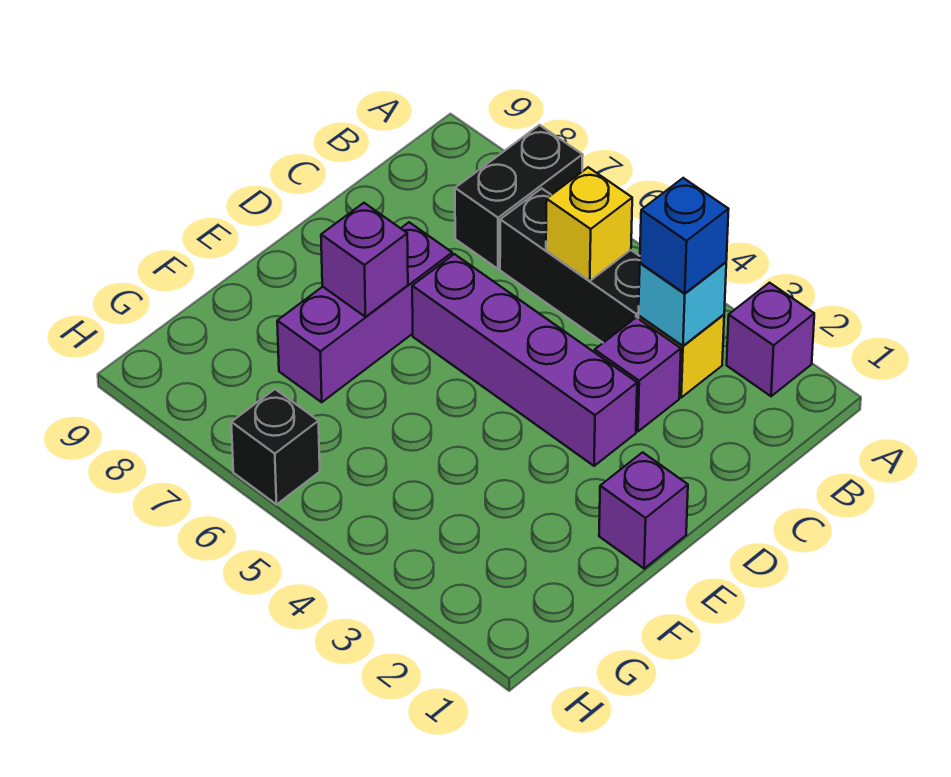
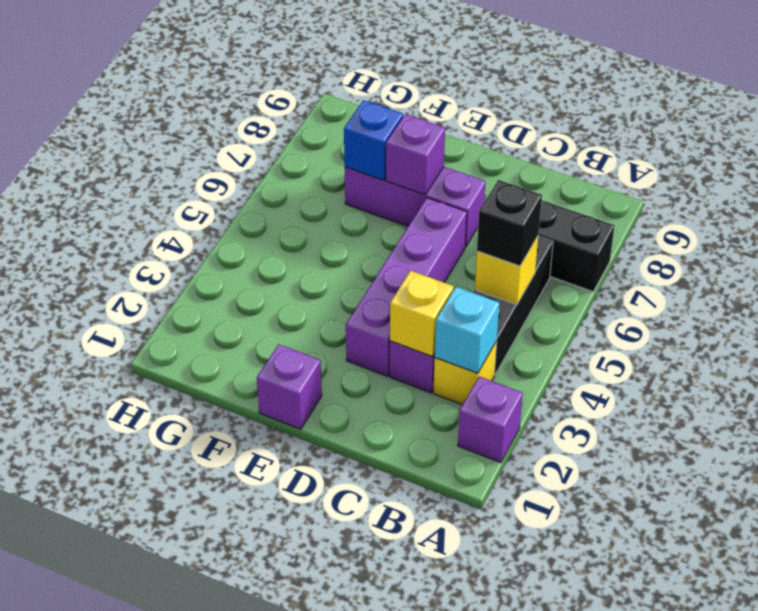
blue 1x1 brick [640,178,729,294] -> blue 1x1 brick moved to [344,100,403,180]
none -> yellow 1x1 brick [390,271,454,356]
black 1x1 brick [231,389,320,504] -> black 1x1 brick moved to [477,180,542,266]

